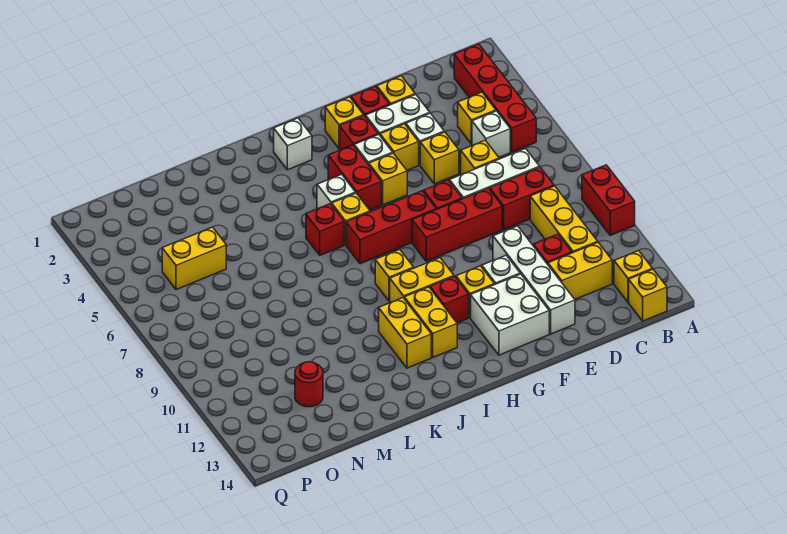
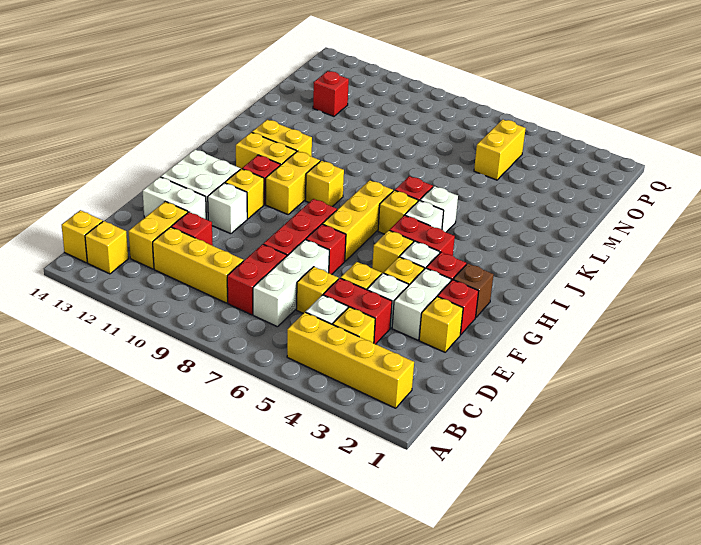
red 1x2 brick [582,165,635,235] -> red 1x2 brick moved to [323,278,392,344]
red 1x4 brick [454,44,536,152] -> yellow 1x4 brick [287,312,414,408]
white 1x4 brick [493,226,575,334] -> white 1x2 brick [143,177,206,219]
yellow 1x1 brick [325,97,364,149] -> brown 1x1 brick [453,264,494,317]
red 1x3 brick [346,191,436,264] -> yellow 1x3 brick [323,180,393,261]
white 1x1 brick [274,118,312,170] -> white 1x1 brick moved to [420,186,458,232]
red 1x1 round brick [295,362,323,407] -> red 1x1 brick [313,71,349,116]

